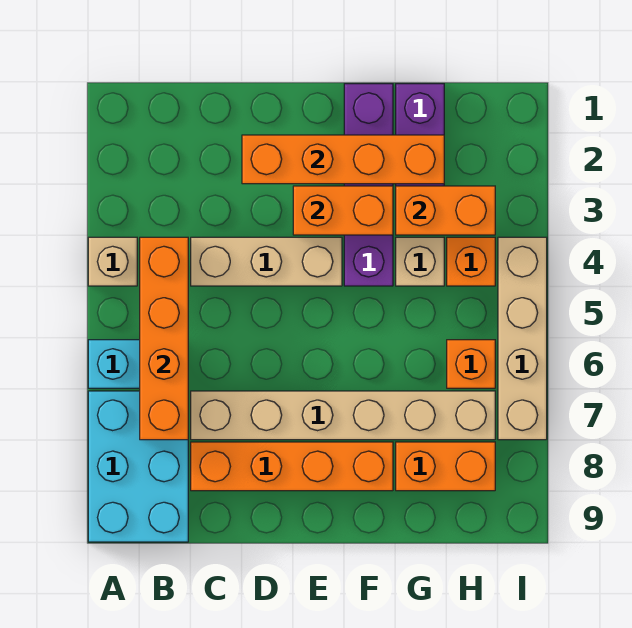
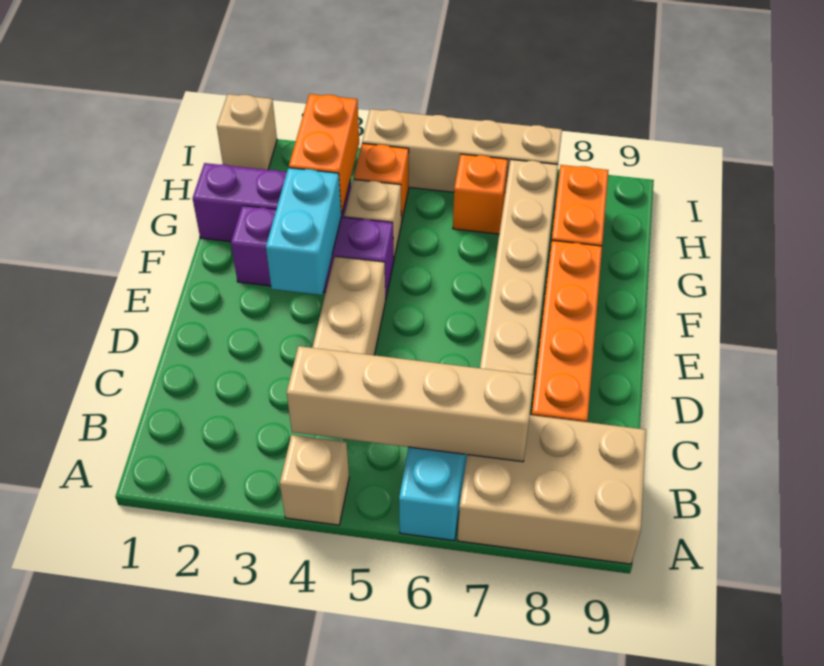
cyan 2x3 brick [88,391,188,542] -> tan 2x3 brick [458,415,646,564]
orange 1x4 brick [140,237,188,440] -> tan 1x4 brick [287,346,534,462]
orange 1x4 brick [242,135,444,184] -> none
orange 1x2 brick [293,186,393,235] -> cyan 1x2 brick [266,168,341,295]
purple 1x4 brick [344,84,393,286] -> purple 1x3 brick [231,206,394,300]
none -> tan 1x1 brick [217,94,277,170]

